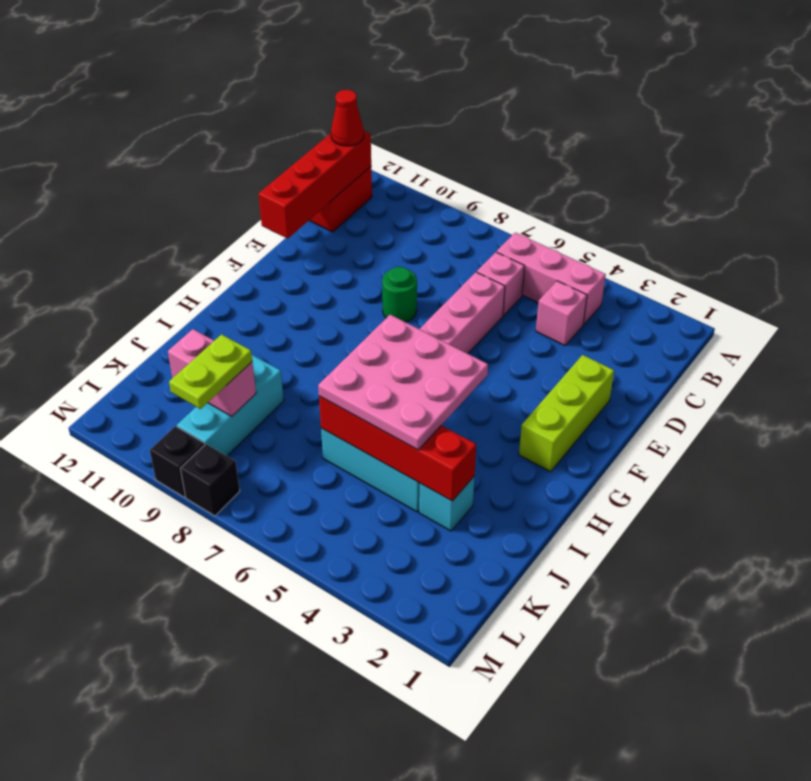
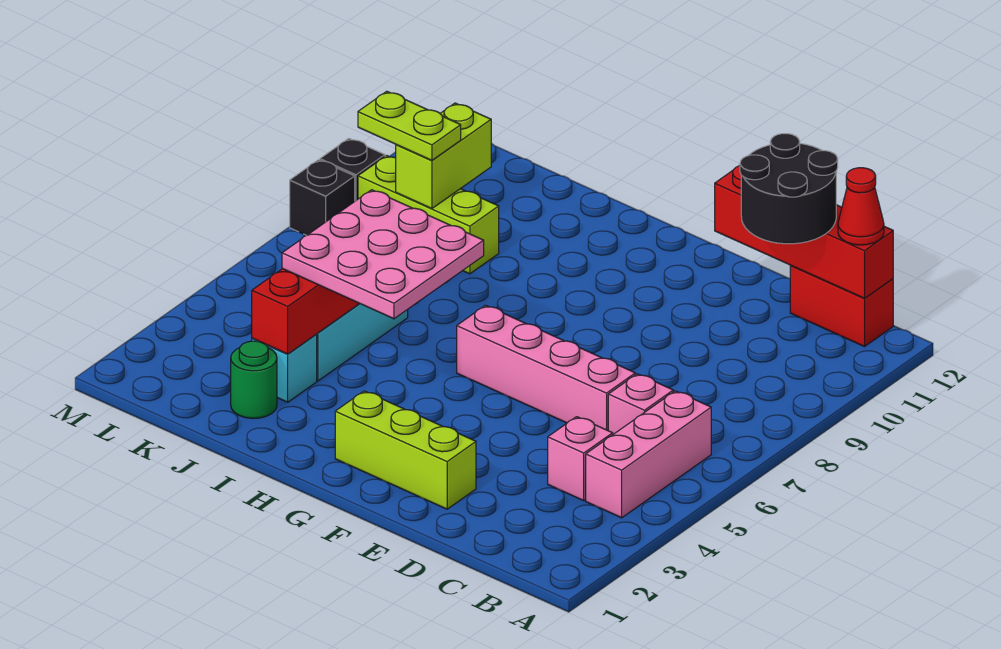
none -> black 2x2 round brick [740,134,838,244]
green 1x1 round brick [382,267,417,322] -> green 1x1 round brick moved to [231,341,277,418]
cyan 1x3 brick [177,355,284,456] -> lime 1x3 brick [358,156,499,274]
pink 1x2 brick [168,329,256,416] -> lime 1x2 brick [396,103,491,209]

